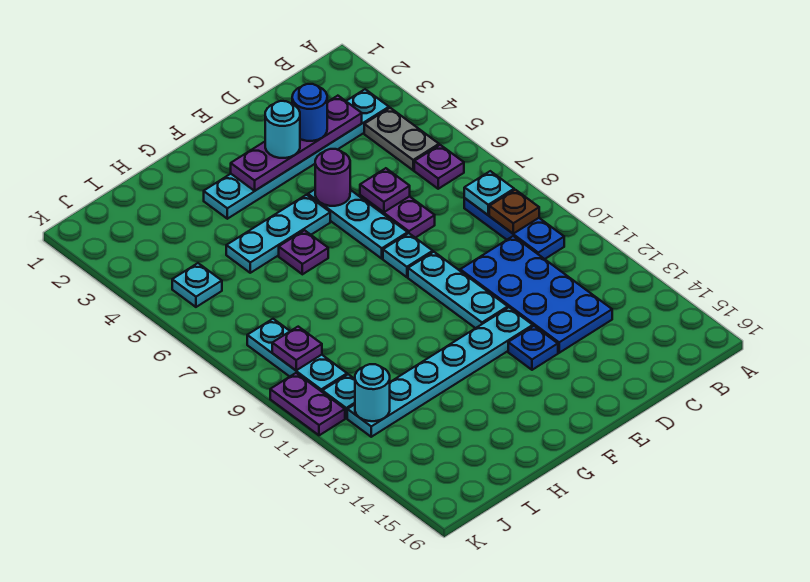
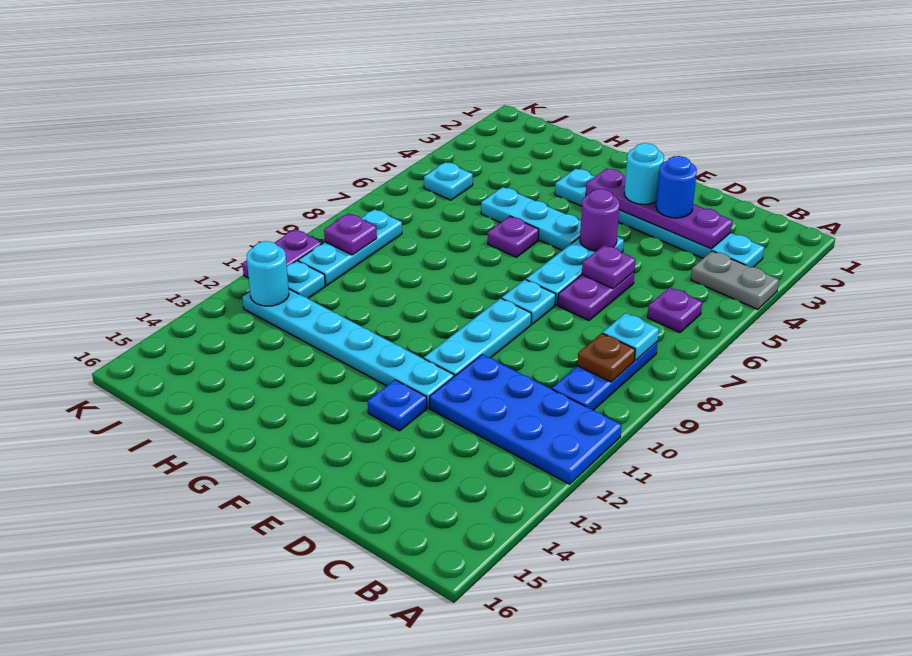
grey 1x2 plate [364,108,439,170] -> grey 1x2 plate turned to [691,251,779,309]
blue 2x4 plate [460,236,612,353] -> blue 2x4 plate turned to [430,354,621,484]

